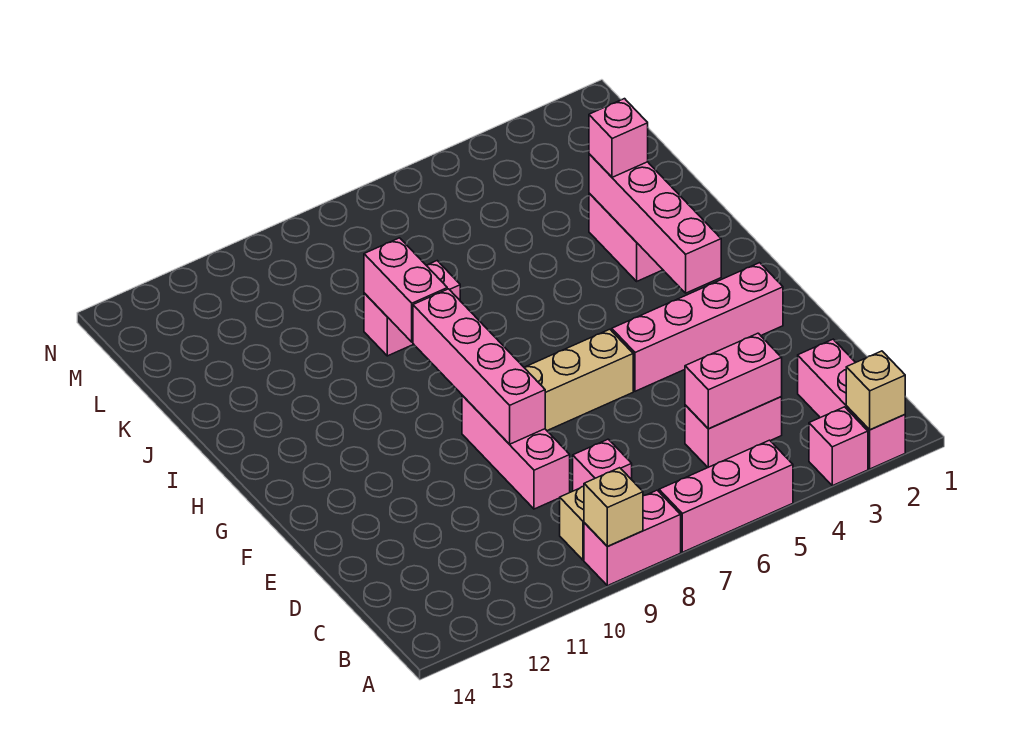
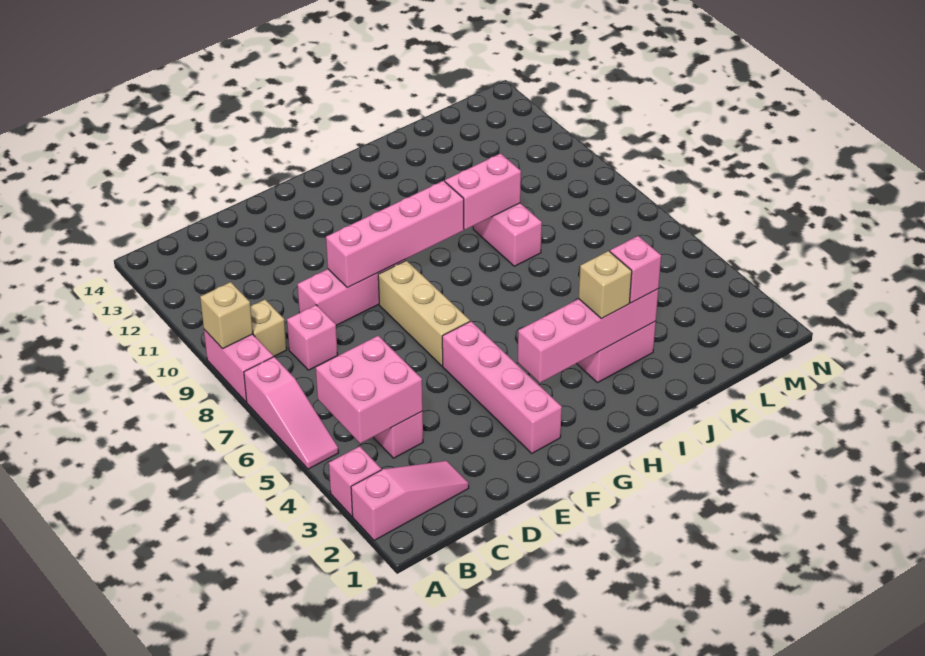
pink 1x3 brick [798,339,905,469] -> pink 1x3 slope [351,461,469,540]
tan 1x1 brick [846,351,905,430] -> tan 1x1 brick moved to [579,251,632,319]
pink 1x3 brick [659,440,793,552] -> pink 1x3 slope [244,357,338,469]
pink 1x2 brick [685,333,782,429] -> pink 2x2 brick [316,336,423,444]

